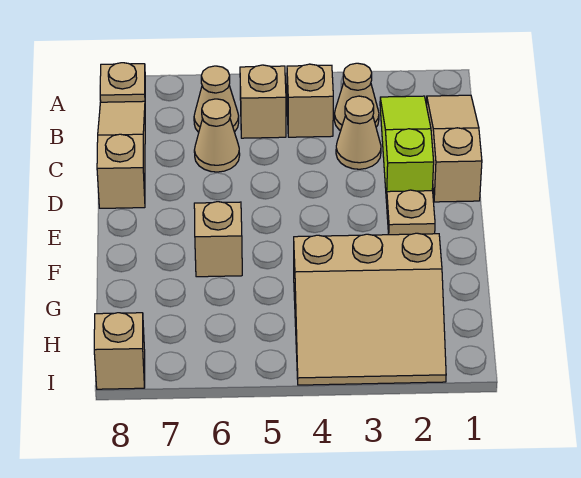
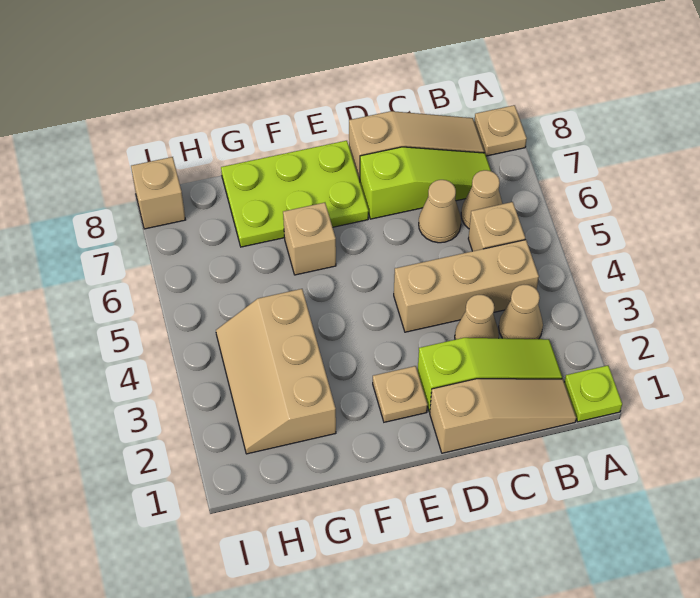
none -> lime 1x1 plate [564,366,622,422]
tan 1x1 brick [287,64,333,137] -> tan 1x3 brick [394,240,539,332]
none -> lime 1x3 slope [360,147,491,219]
none -> lime 2x3 plate [221,141,368,247]
tan 3x3 slope [294,233,446,385] -> tan 2x3 slope [216,289,336,454]

